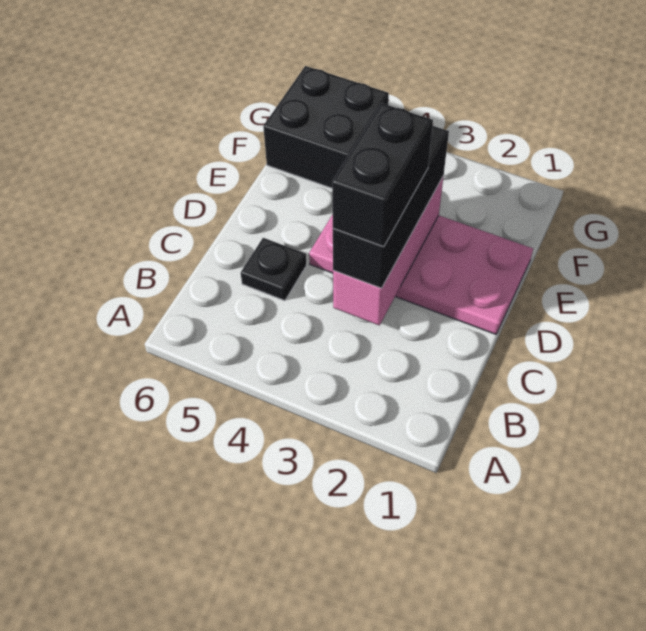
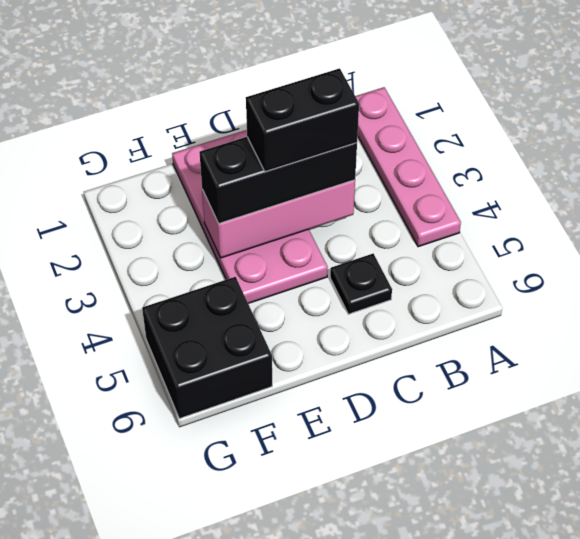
none -> pink 1x4 plate [355,87,461,247]

